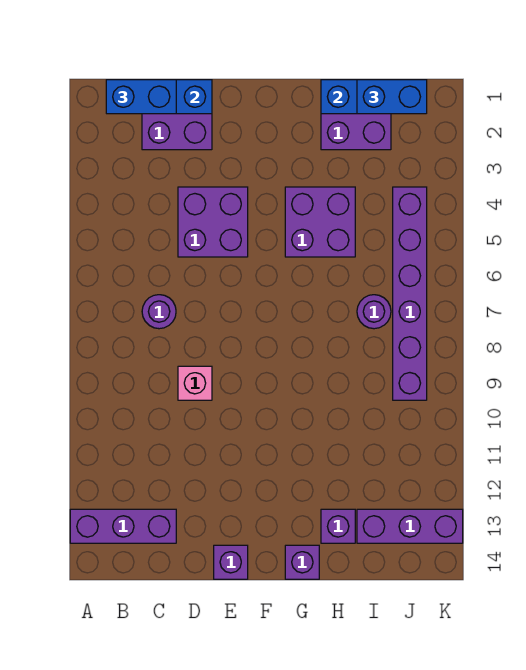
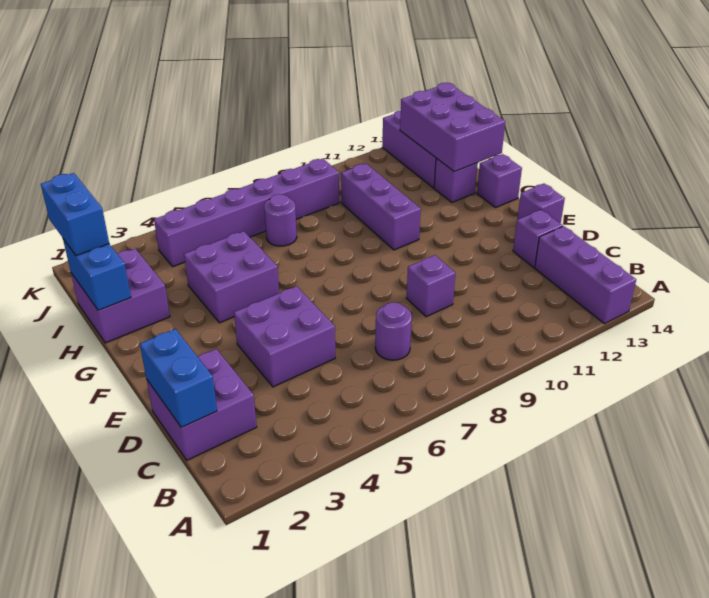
blue 1x2 brick [106,80,176,114] -> none
pink 1x1 brick [178,366,212,400] -> purple 1x1 brick [406,255,455,317]
none -> purple 1x1 brick [513,210,563,267]
none -> purple 1x3 brick [341,163,421,250]
none -> purple 2x3 brick [400,83,505,172]

